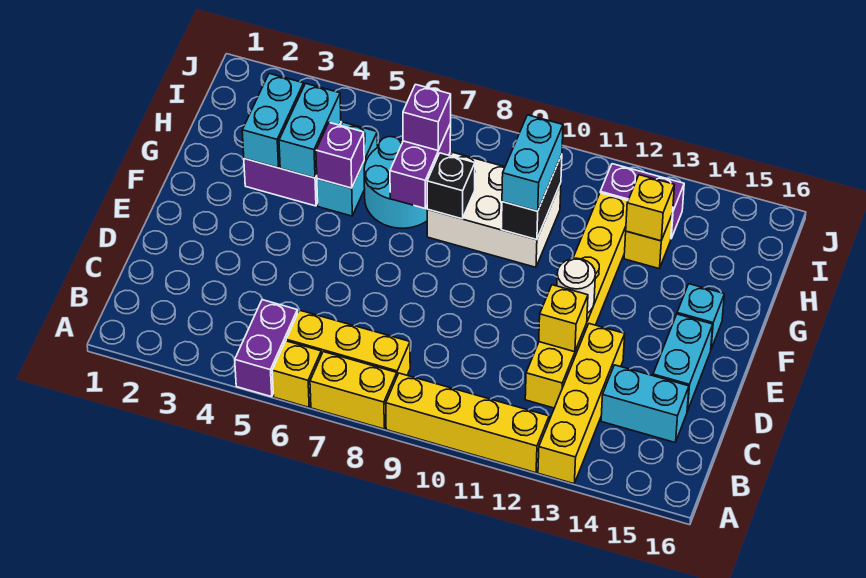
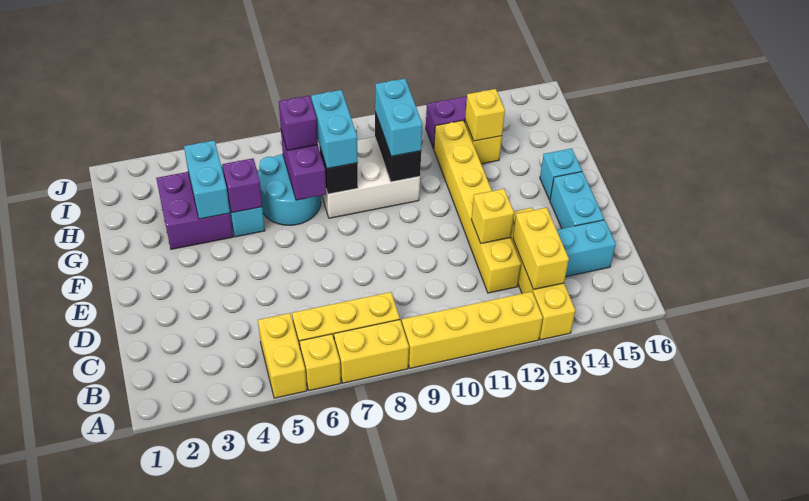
purple 1x2 brick [235,300,298,397] -> yellow 1x2 brick [258,313,307,398]
none -> yellow 1x2 brick [513,208,569,289]
white 1x1 round brick [557,258,595,313] -> none
cyan 1x2 brick [242,74,304,168] -> cyan 1x2 brick moved to [311,90,358,169]

